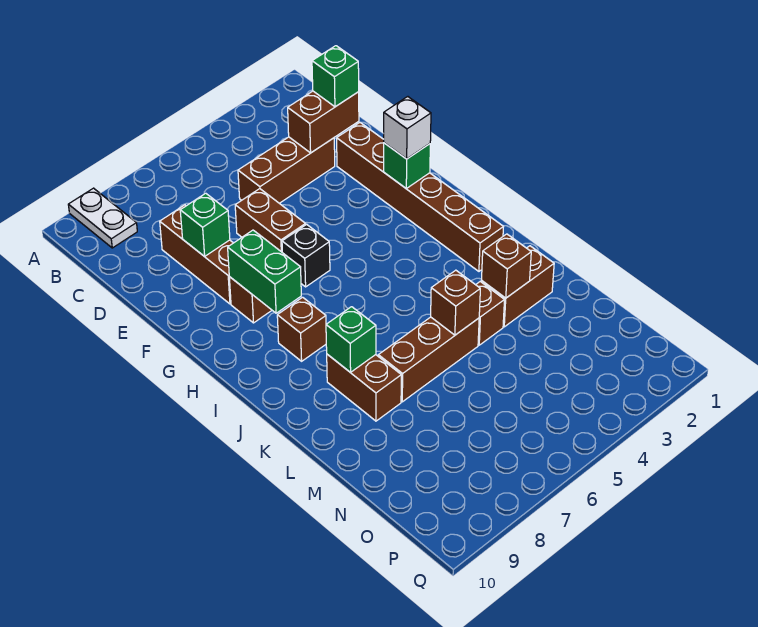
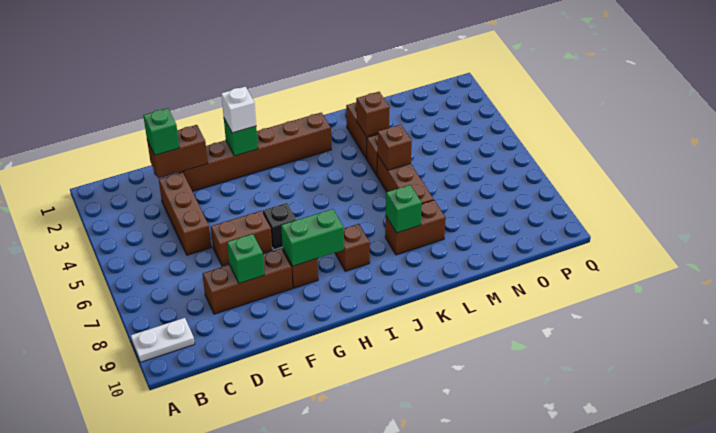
brown 1x2 brick [288,91,359,153] -> brown 1x2 brick turned to [147,125,208,178]

